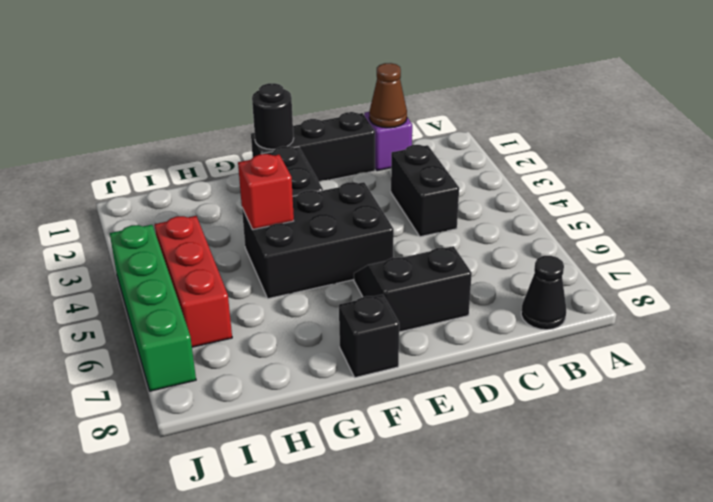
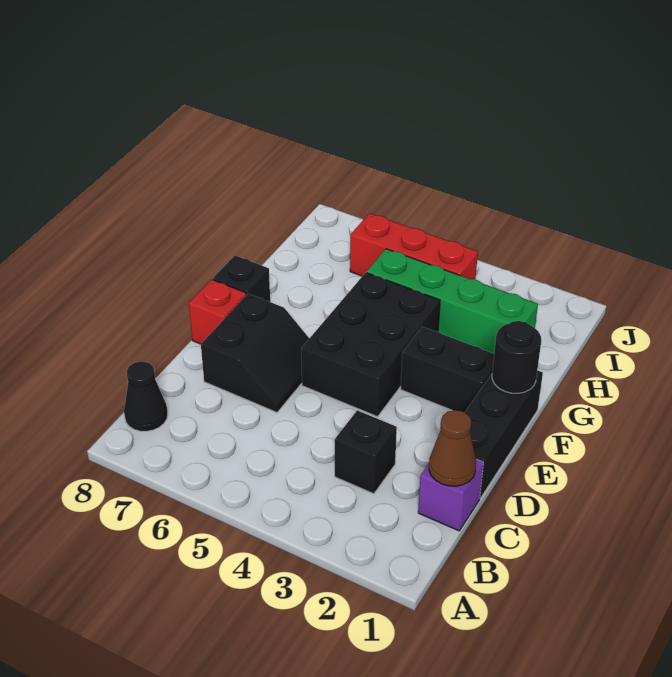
black 1x2 brick [391,145,459,237] -> black 1x1 brick [335,410,397,494]
red 1x1 brick [238,154,294,230] -> red 1x1 brick moved to [189,279,246,344]
green 1x4 brick [110,225,196,391] -> green 1x4 brick moved to [367,249,538,354]

